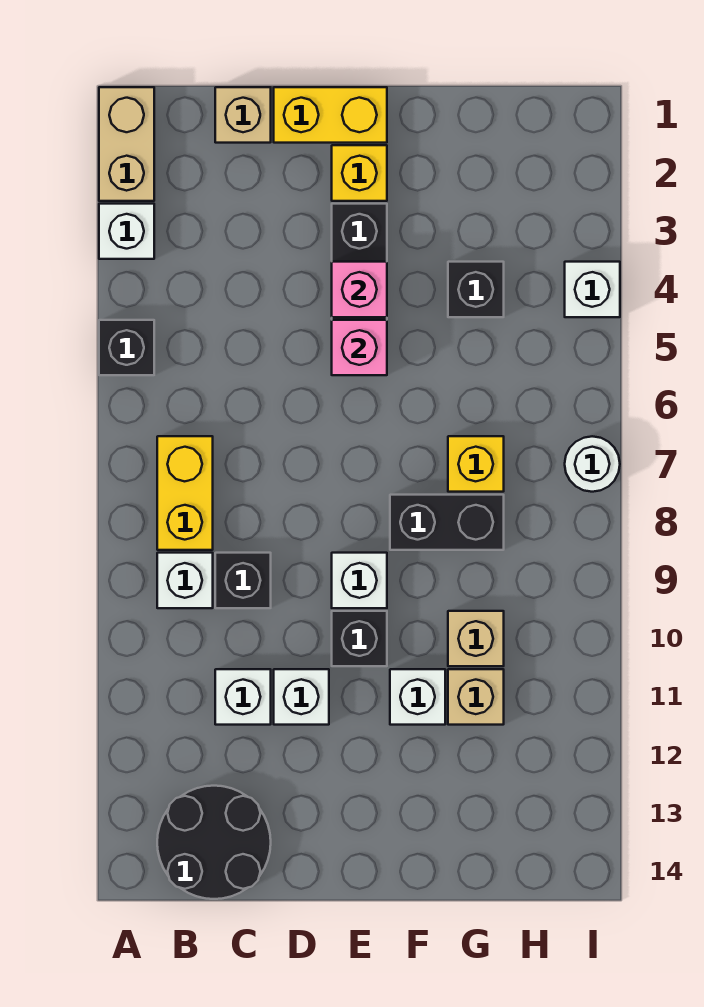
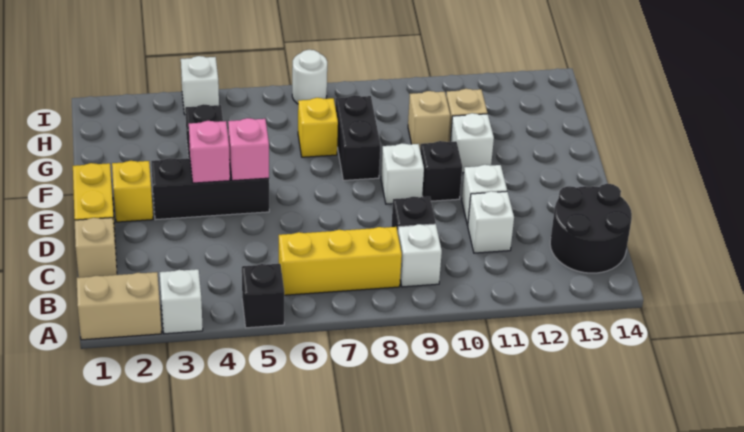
yellow 1x2 brick [157,436,213,550] -> yellow 1x3 brick [279,227,402,295]

